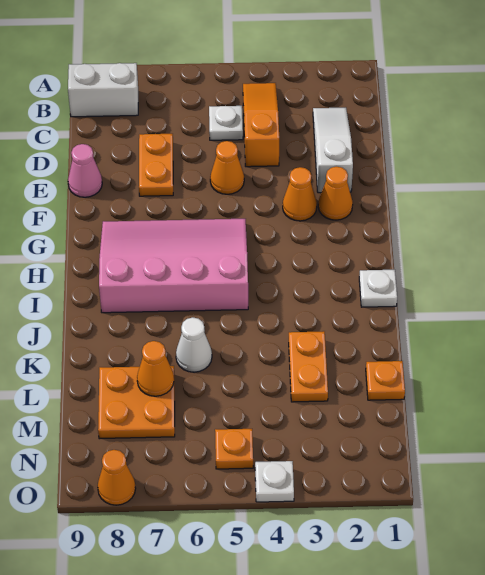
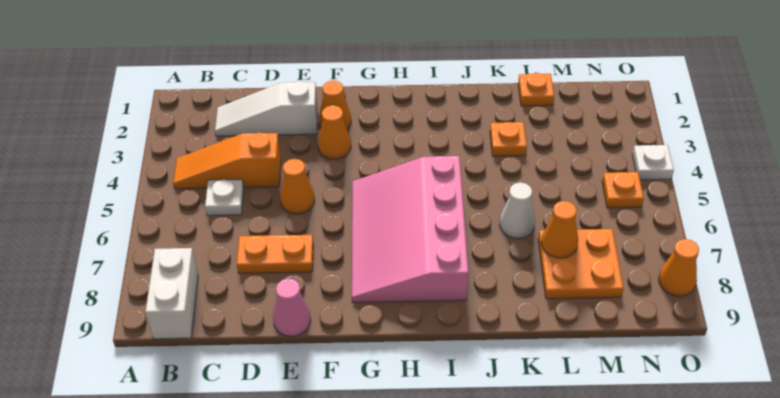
white 1x1 plate [359,270,397,307] -> none
orange 1x2 plate [289,331,328,402] -> orange 1x1 plate [490,122,527,156]

